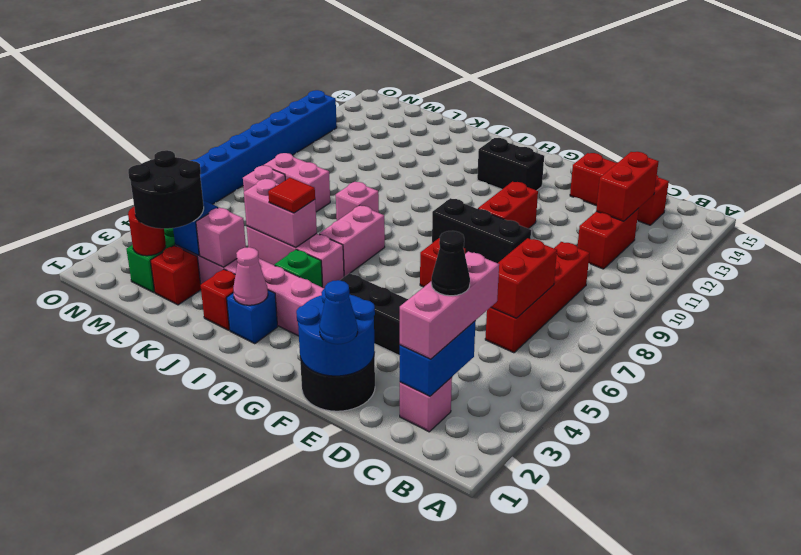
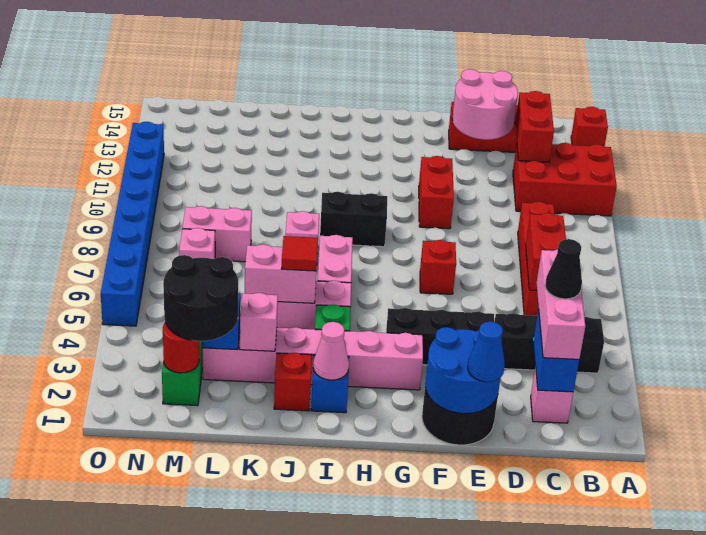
red 1x2 brick [577,208,639,269] -> red 2x3 brick [513,143,617,216]
none -> pink 2x2 round brick [452,69,518,140]
black 1x3 brick [432,198,531,263] -> black 1x3 brick moved to [495,313,604,373]
black 1x2 brick [477,138,544,190] -> black 1x2 brick moved to [320,192,387,247]
red 1x1 brick [151,246,201,305] -> red 1x1 brick moved to [571,107,608,147]

